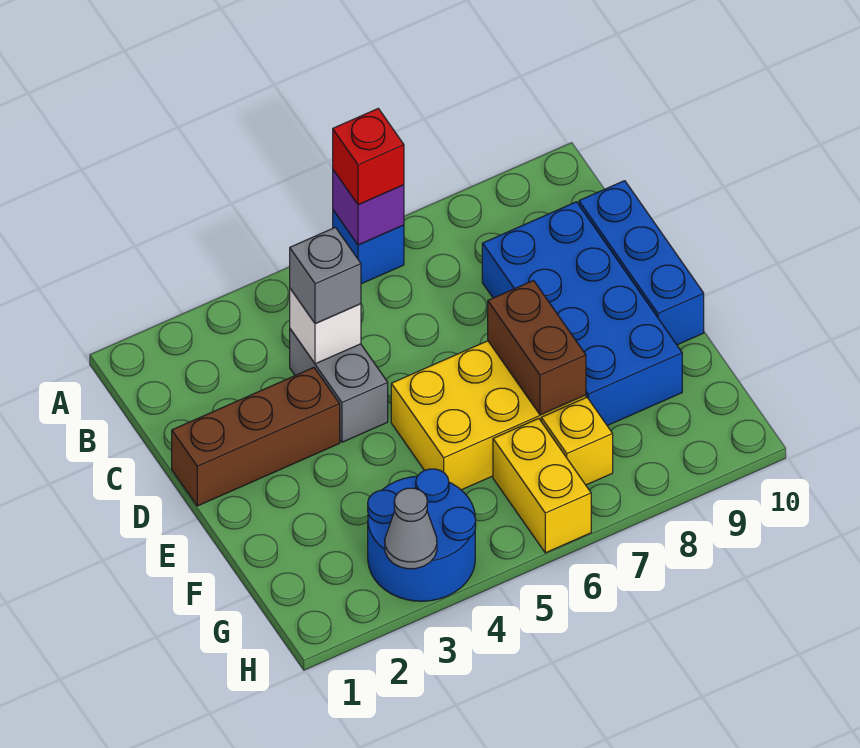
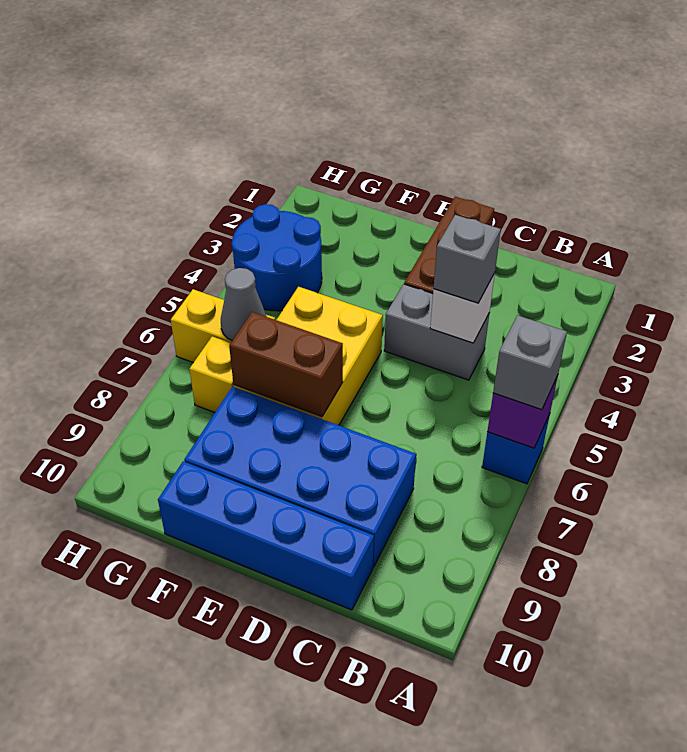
red 1x1 brick [333,109,404,205] -> grey 1x1 brick [493,315,567,410]
blue 1x3 brick [579,181,704,345] -> blue 1x4 brick [158,461,374,610]
grey 1x1 cone [385,488,437,569] -> grey 1x1 cone moved to [221,268,267,340]

